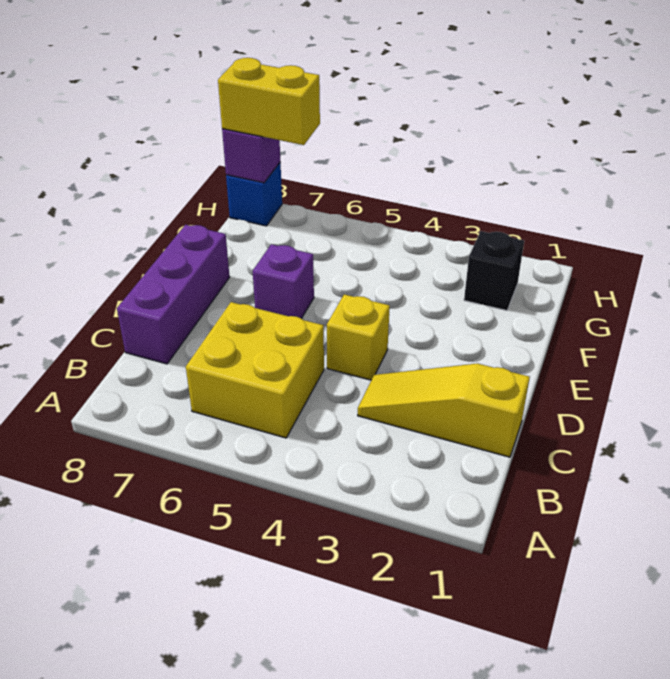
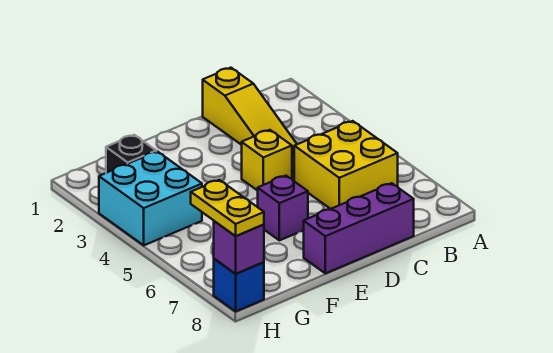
none -> cyan 2x2 brick [99,151,202,245]
yellow 1x2 brick [218,58,320,145] -> yellow 1x2 plate [191,180,264,236]

